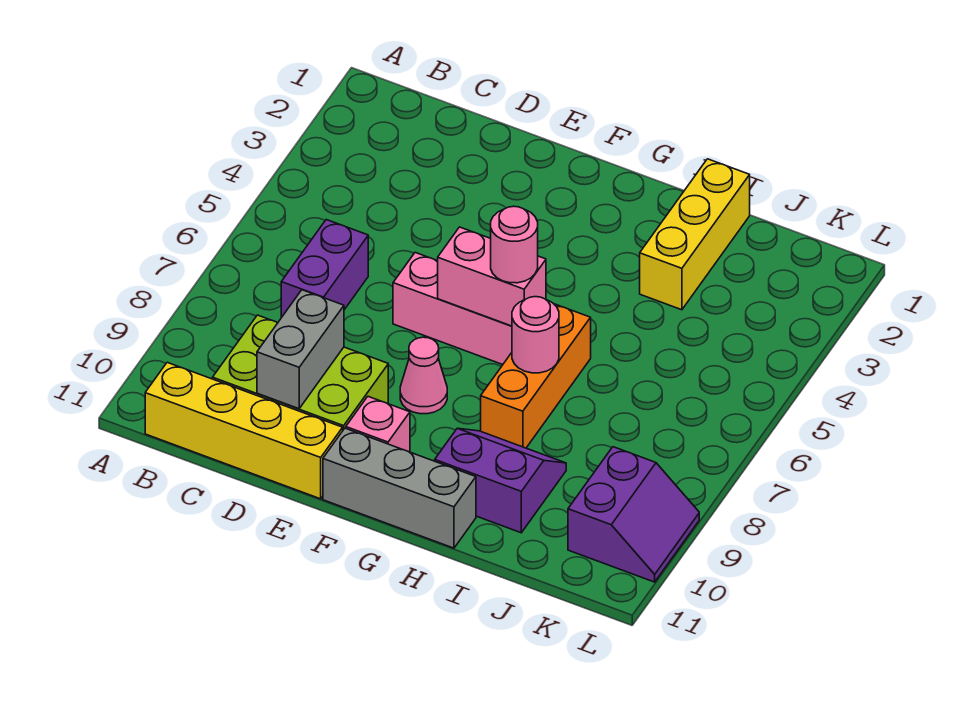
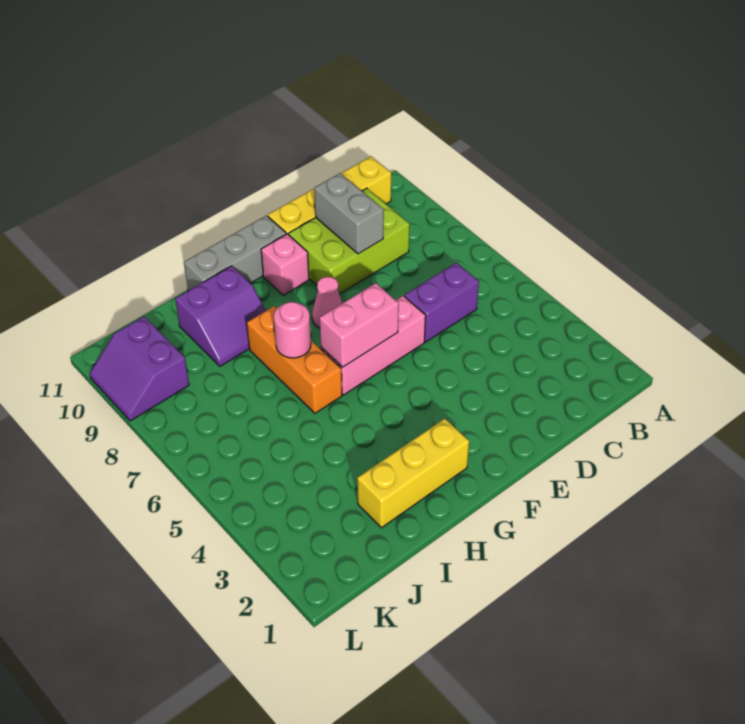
purple 1x2 brick [281,220,368,318] -> purple 1x2 brick turned to [404,263,479,342]
pink 1x1 round brick [491,206,538,283] -> none
yellow 1x3 brick [640,159,750,310] -> yellow 1x3 brick turned to [357,419,469,528]

